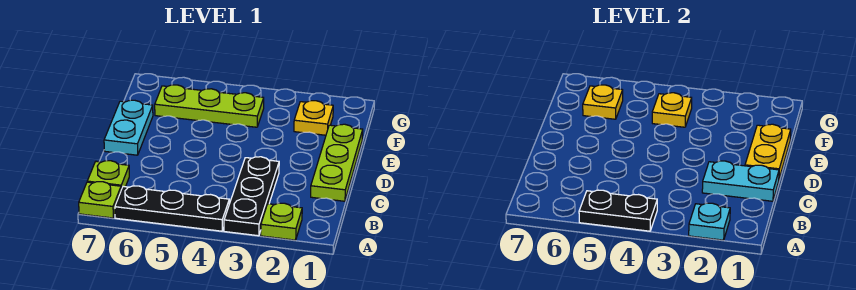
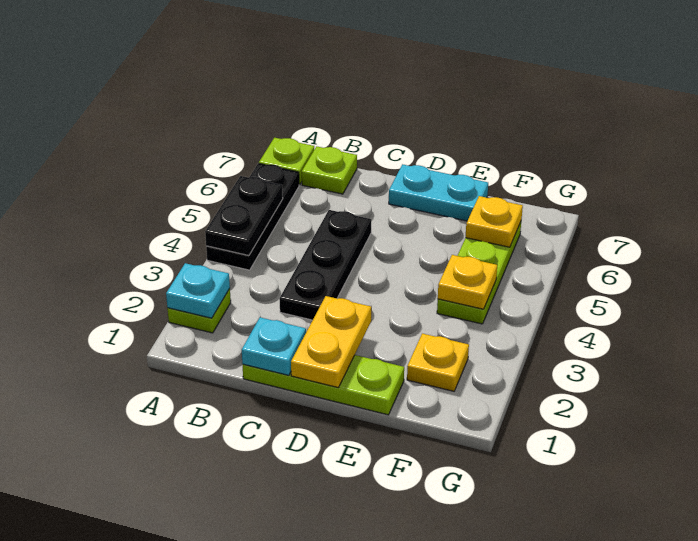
black 1x3 plate [224,157,279,236] -> black 1x3 plate turned to [279,210,371,320]
cyan 1x2 plate [702,161,779,201] -> cyan 1x1 plate [242,317,306,375]
yellow 1x2 plate [745,124,791,179] -> yellow 1x2 plate turned to [291,296,371,388]

